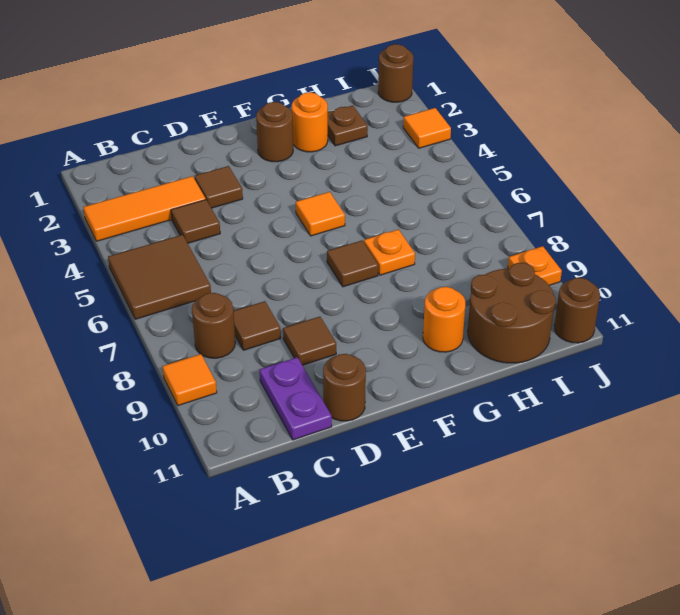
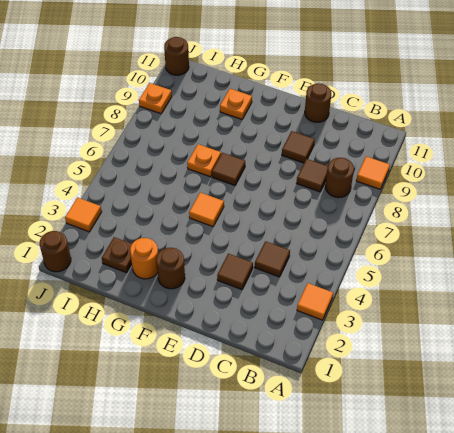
orange 1x3 tile [83,176,206,241] -> orange 1x1 tile [297,283,333,320]
brown 2x2 tile [108,235,211,319] -> none
purple 1x2 plate [259,357,332,440] -> none
orange 1x1 round brick [423,287,465,352] -> orange 1x1 plate [220,89,252,119]
brown 2x2 round brick [468,263,556,363] -> none

